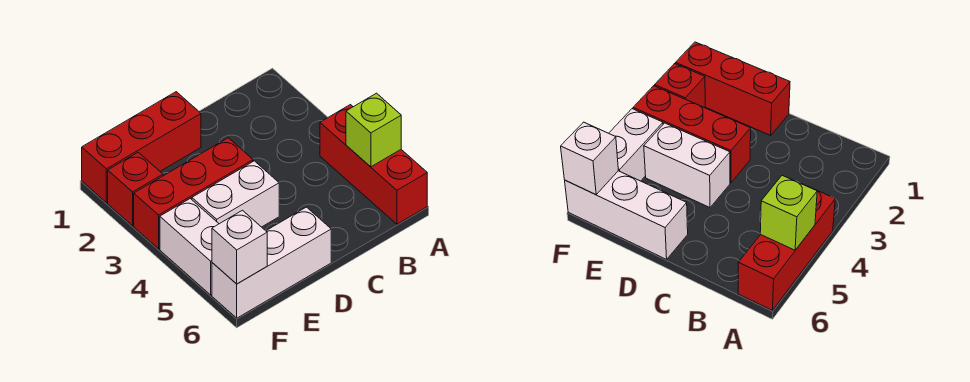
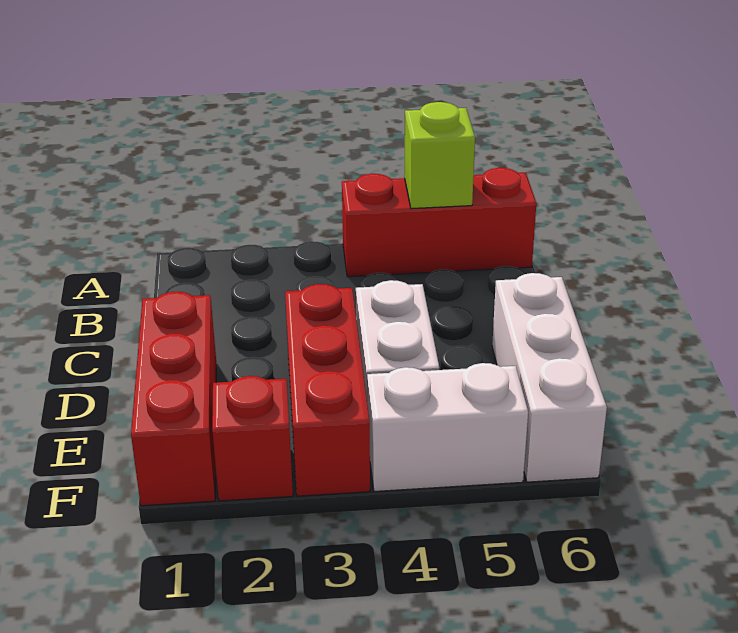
white 1x1 brick [212,210,267,284] -> none

